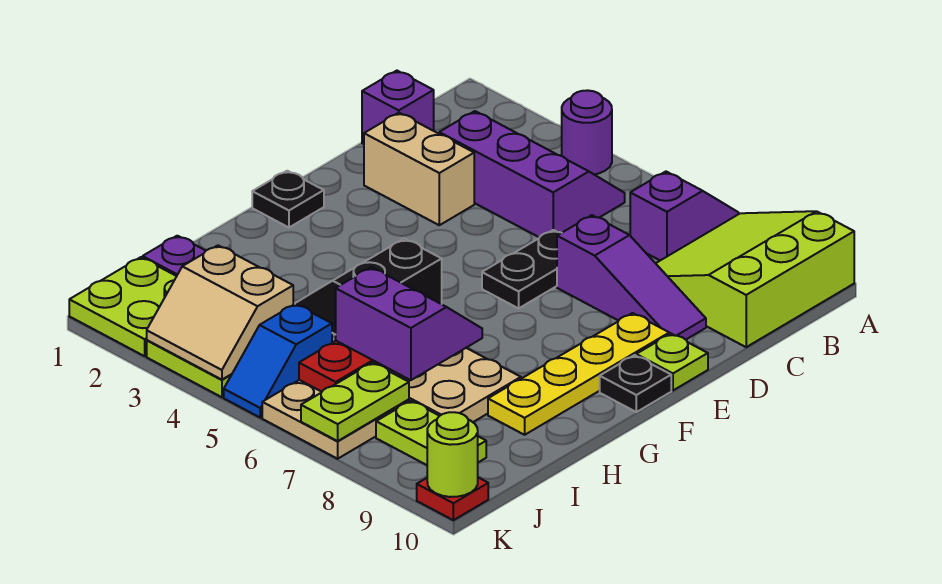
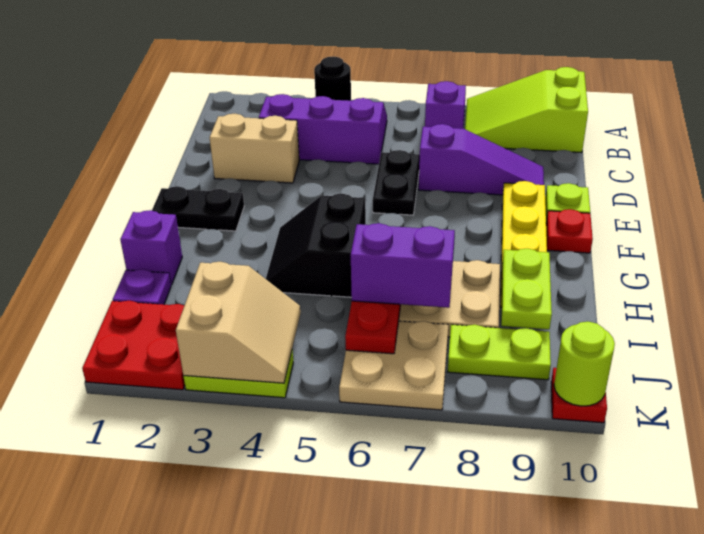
purple 1x1 round brick [562,90,612,174] -> black 1x1 round brick [314,57,351,101]
lime 3x3 slope [656,211,854,347] -> lime 2x3 slope [465,67,588,153]
purple 1x1 brick [362,71,434,144] -> purple 1x1 brick moved to [120,210,182,285]
black 1x1 plate [252,171,324,227] -> black 1x2 plate [152,186,244,231]
black 1x1 plate [600,355,671,412] -> red 1x1 plate [546,209,593,253]
lime 2x2 plate [69,257,177,356] -> red 2x2 plate [82,301,185,390]
tan 2x2 slope [147,246,293,380] -> tan 2x2 slope turned to [176,262,300,383]
blue 1x2 slope [224,304,332,418] -> none
lime 1x2 plate [301,363,409,441] -> lime 1x2 plate moved to [501,248,552,329]

